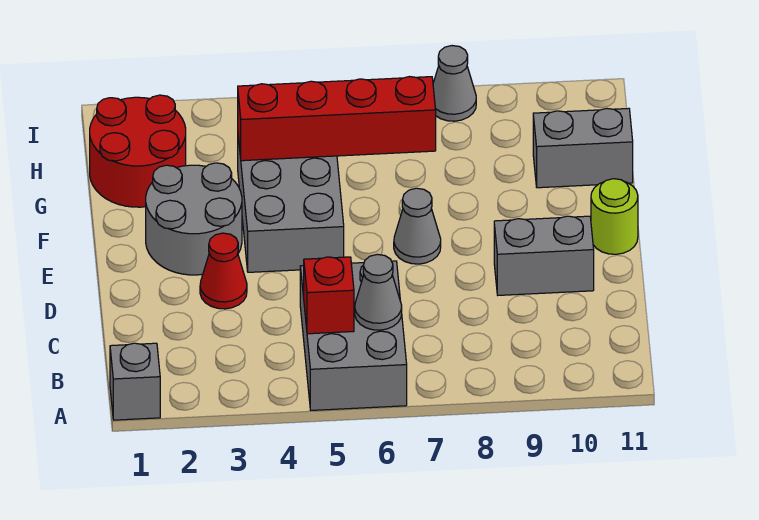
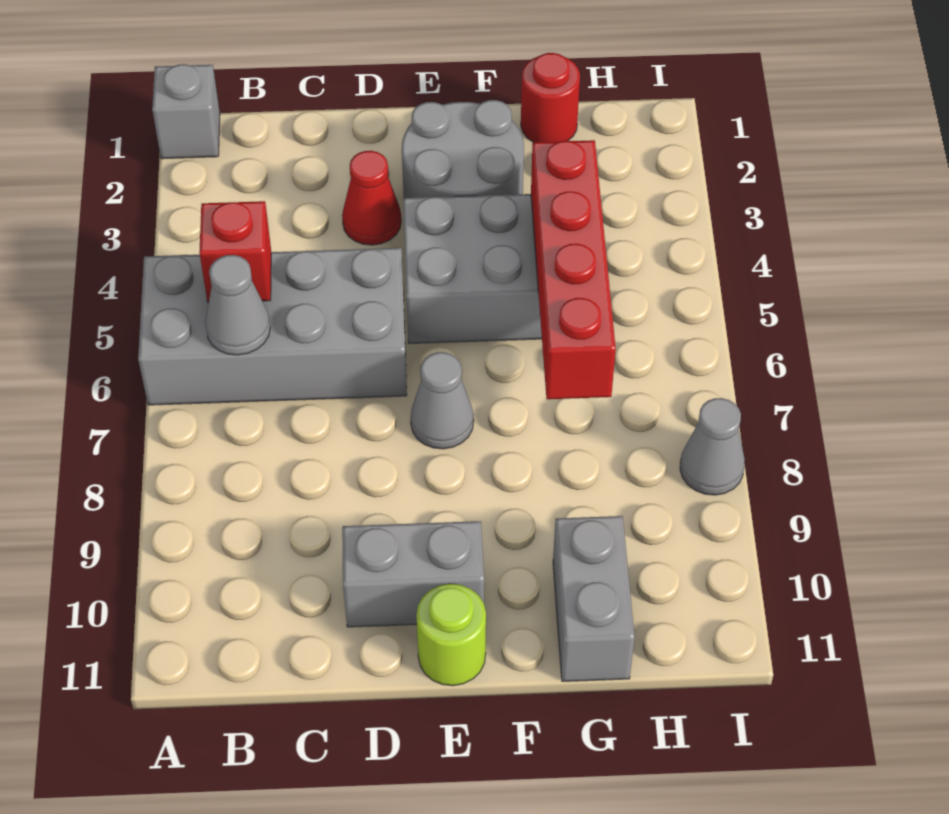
grey 2x3 brick [300,261,407,410] -> grey 2x4 brick [138,248,407,405]
grey 1x2 brick [494,216,594,295] -> grey 1x2 brick turned to [342,521,484,627]
red 2x2 round brick [90,95,186,207] -> red 1x1 round brick [521,53,580,142]

